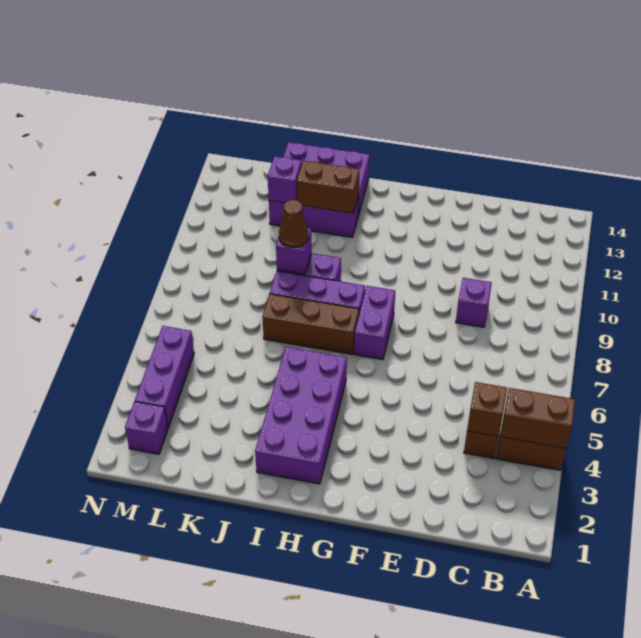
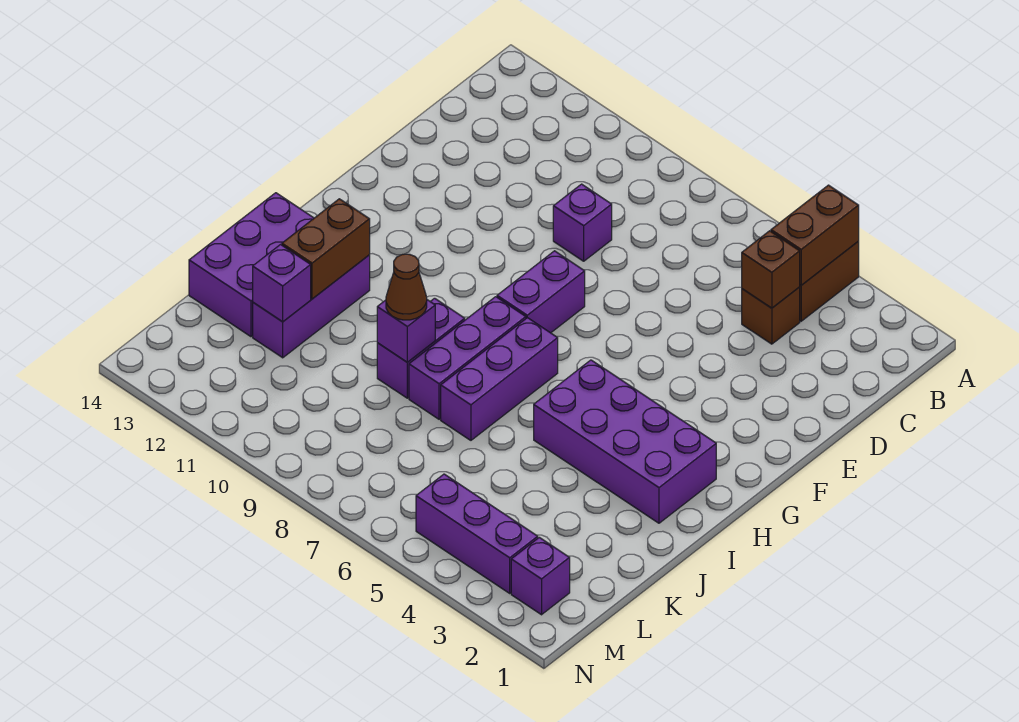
purple 1x2 brick [354,286,395,360] -> purple 1x2 brick turned to [497,251,585,333]
brown 1x3 brick [262,294,359,354] -> purple 1x3 brick [441,318,558,440]

